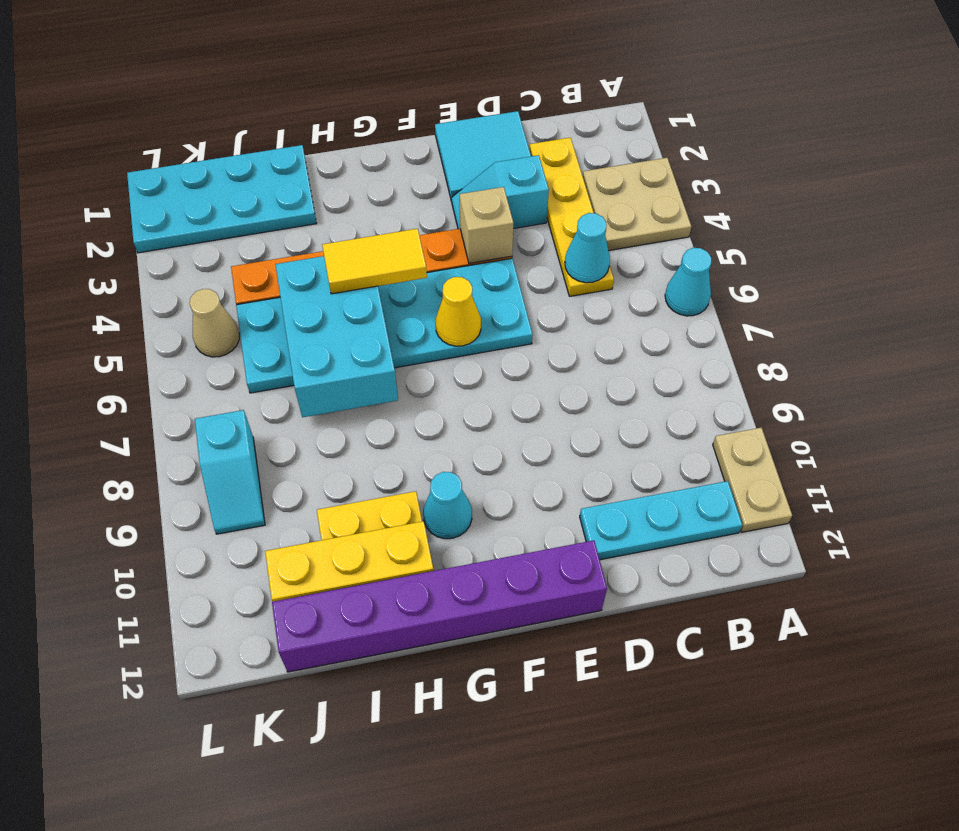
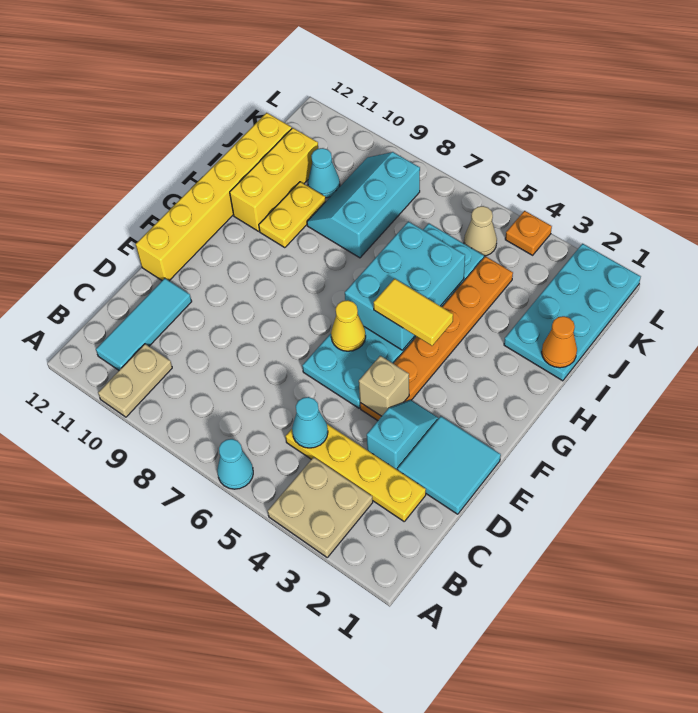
tan 1x2 plate [713,428,792,532] -> tan 1x2 plate turned to [98,344,172,417]
cyan 1x3 plate [580,481,742,560] -> cyan 1x3 tile [96,278,192,370]
purple 1x6 brick [272,540,607,672] -> yellow 1x6 brick [136,113,292,281]
yellow 1x2 tile [322,229,427,294] -> yellow 1x2 tile turned to [374,279,453,346]
cyan 1x1 cone [423,472,472,539] -> cyan 1x1 cone moved to [308,148,340,198]
cyan 2x3 brick [275,256,398,417] -> cyan 2x3 brick turned to [345,221,465,350]
none -> orange 1x1 cone [542,316,577,368]
cyan 1x2 slope [195,410,265,534] -> cyan 2x3 slope [307,152,420,258]
none -> orange 1x1 plate [505,211,552,255]

